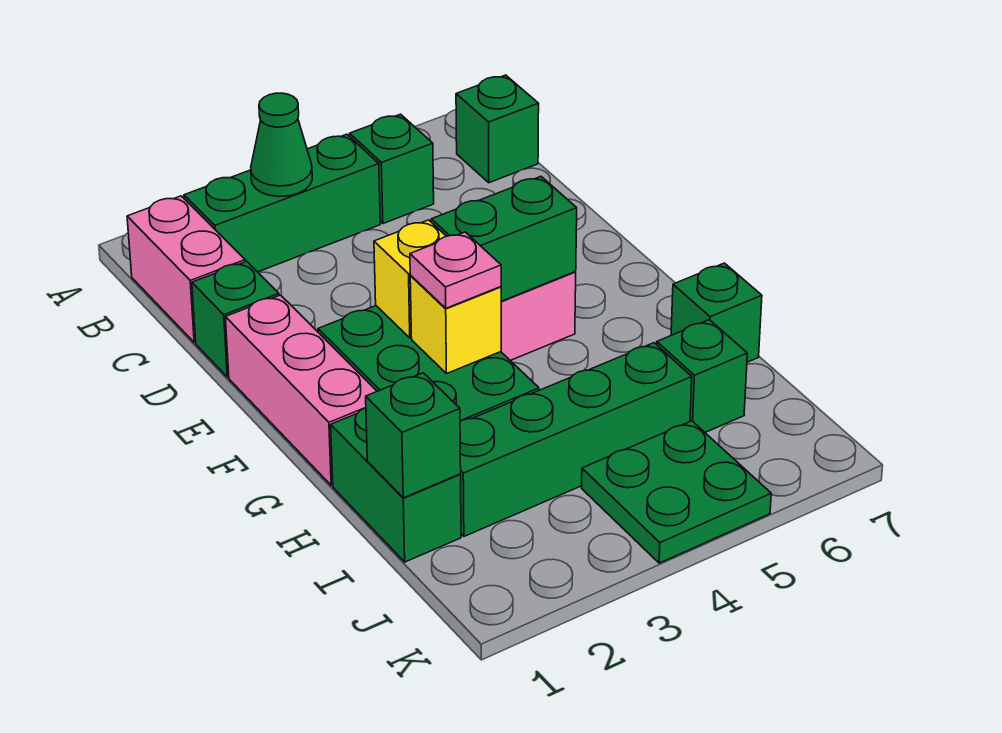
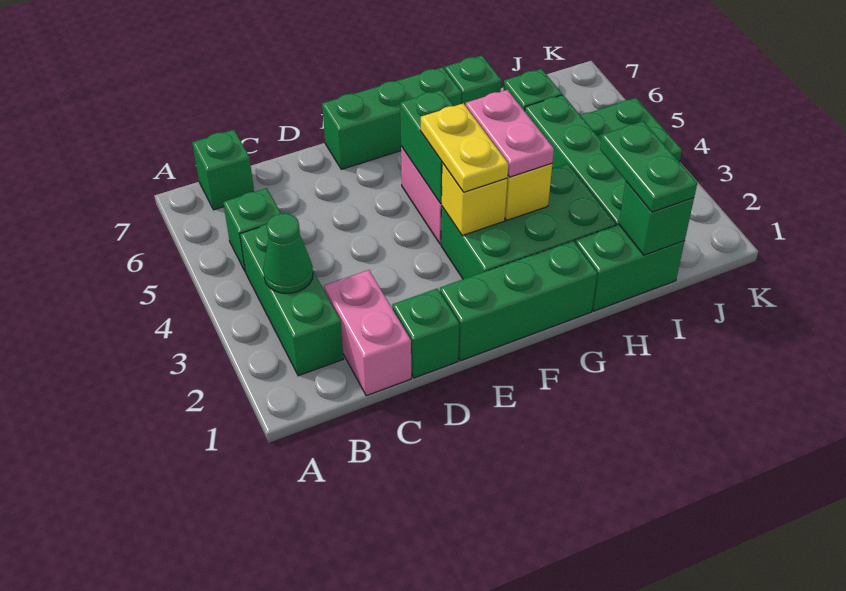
pink 1x2 brick [127,196,245,343] -> pink 1x2 brick turned to [324,270,411,396]
pink 1x3 brick [225,295,377,485] -> green 1x3 brick [440,241,597,361]
none -> green 1x3 brick [322,67,461,169]
none -> yellow 1x2 plate [421,103,508,192]
pink 1x1 plate [410,232,501,308] -> pink 1x2 plate [466,90,554,177]
none -> green 1x2 plate [600,121,697,212]

